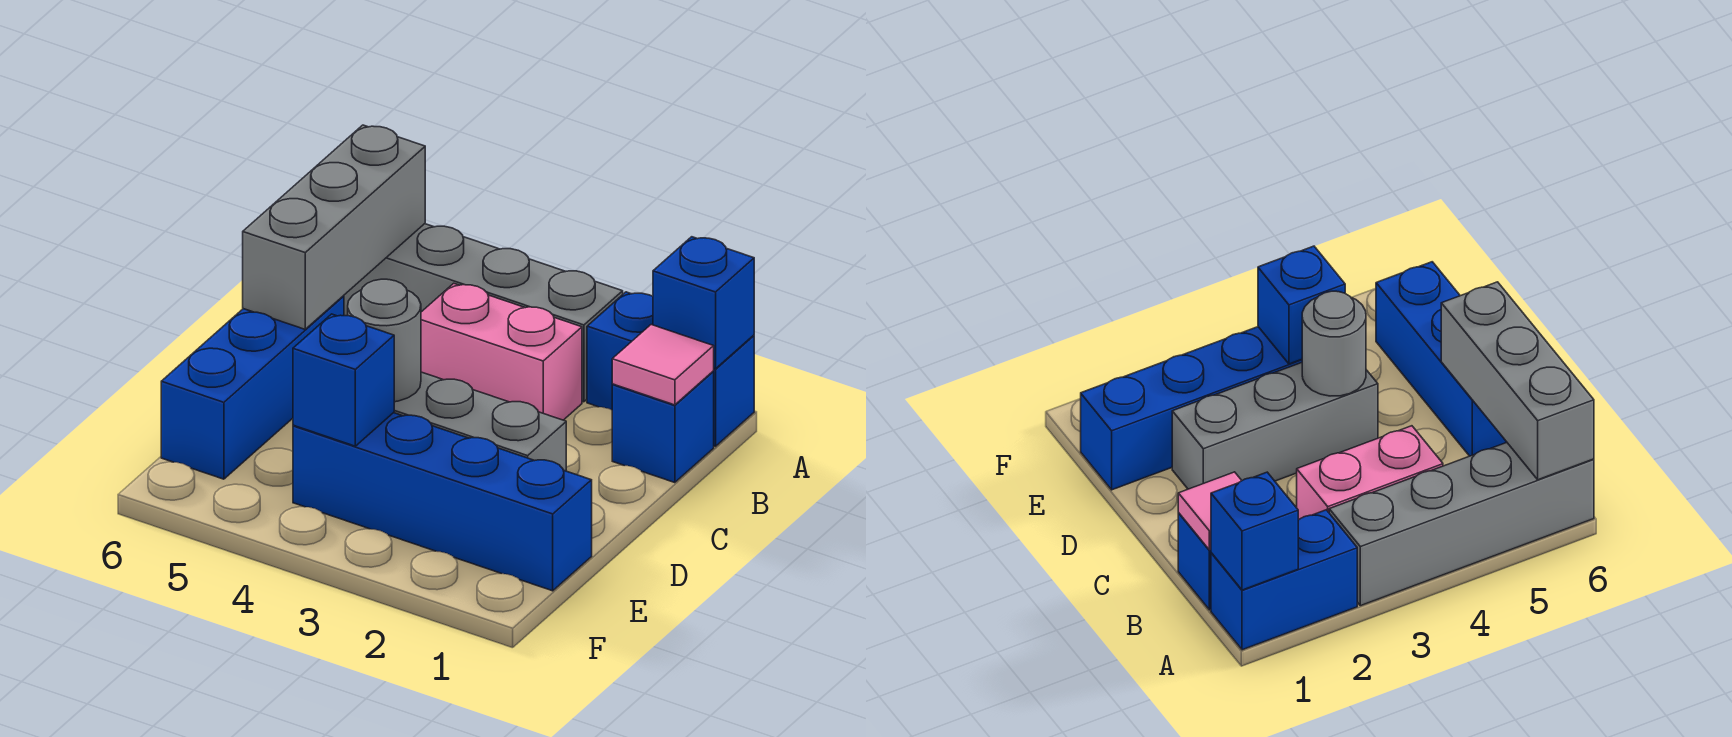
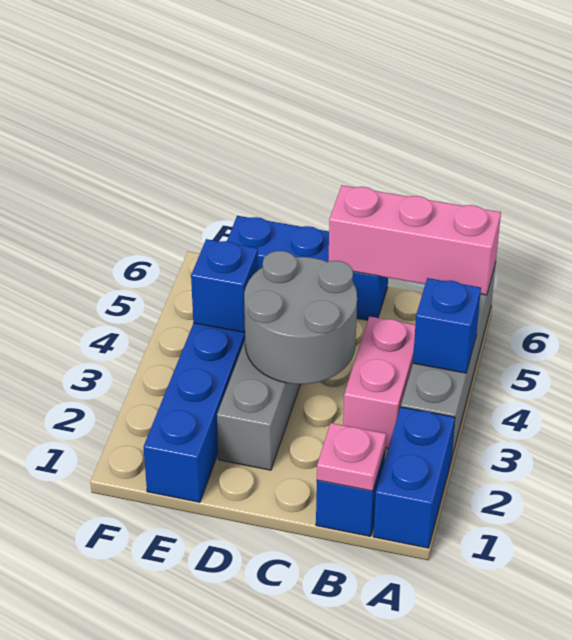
blue 1x1 brick [653,237,754,369] -> blue 1x1 brick moved to [413,278,481,373]
grey 1x3 brick [243,125,425,329] -> pink 1x3 brick [328,185,501,295]
pink 1x1 tile [612,325,714,405] -> pink 1x1 plate [317,423,386,491]
grey 1x1 round brick [348,279,421,402] -> grey 2x2 round brick [244,251,357,384]

